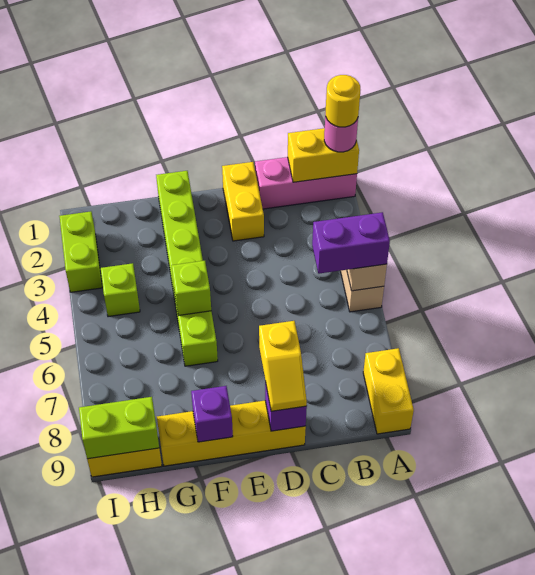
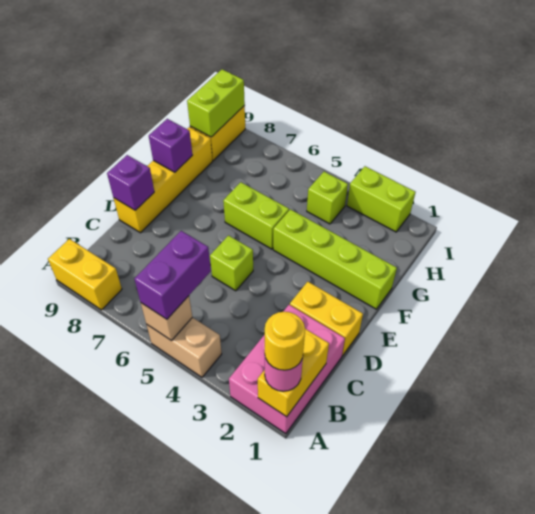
pink 1x3 brick [255,157,357,209] -> pink 2x3 brick [229,305,345,434]
yellow 1x2 slope [259,321,307,411] -> none
lime 1x1 brick [172,261,211,316] -> lime 1x1 brick moved to [210,236,253,291]

